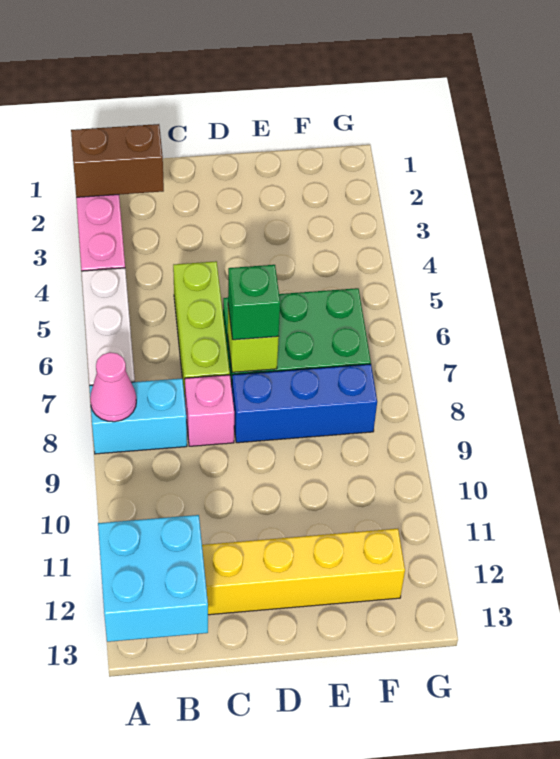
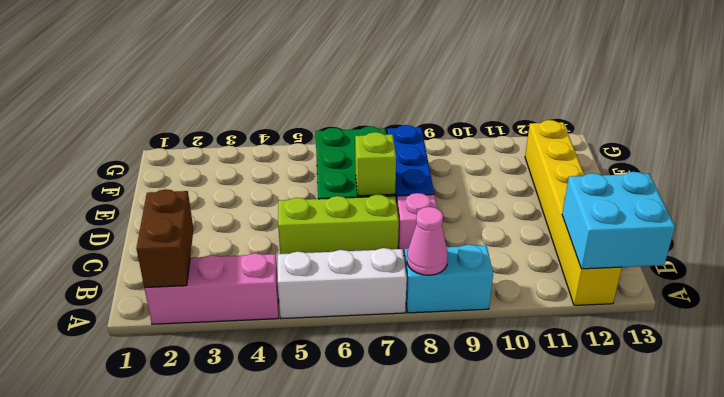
cyan 1x2 brick [89,378,187,454] -> cyan 1x2 brick turned to [404,245,493,313]
green 1x1 brick [228,265,280,340] -> none

